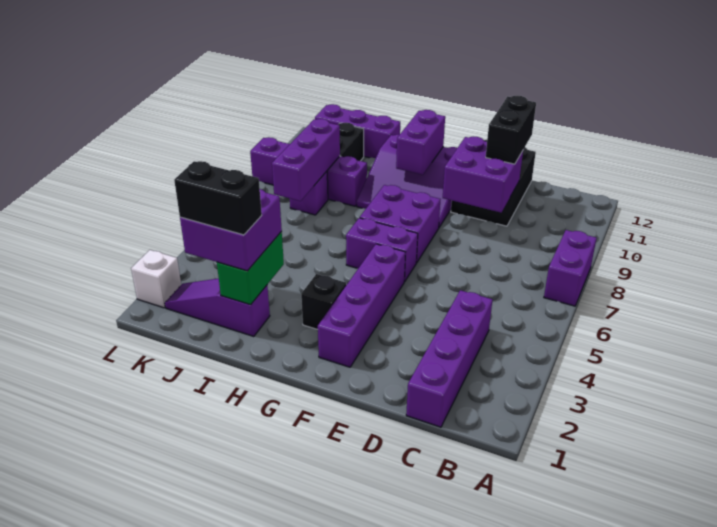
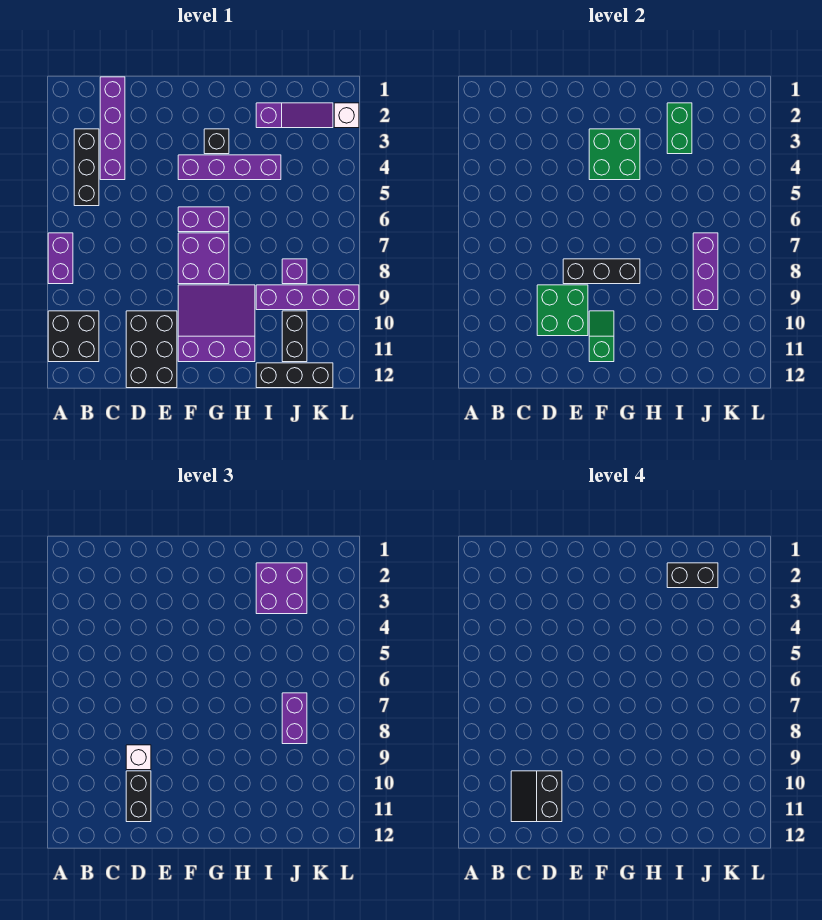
none -> black 2x2 brick [48,311,99,362]
none -> black 1x3 brick [74,129,99,206]
none -> black 2x2 slope [511,771,562,822]
purple 2x2 brick [443,137,523,212] -> green 2x2 brick [537,285,588,336]
none -> white 1x1 brick [126,745,151,770]
none -> black 1x3 brick [563,259,640,284]
purple 1x4 brick [318,244,405,367] -> purple 1x4 brick turned to [178,155,281,180]
none -> green 2x2 brick [589,129,640,180]
none -> green 1x2 slope [589,311,614,362]
purple 1x2 brick [396,110,445,175] -> purple 1x2 brick moved to [282,693,307,744]
purple 1x3 brick [315,104,400,158] -> black 1x3 brick [256,363,333,388]

